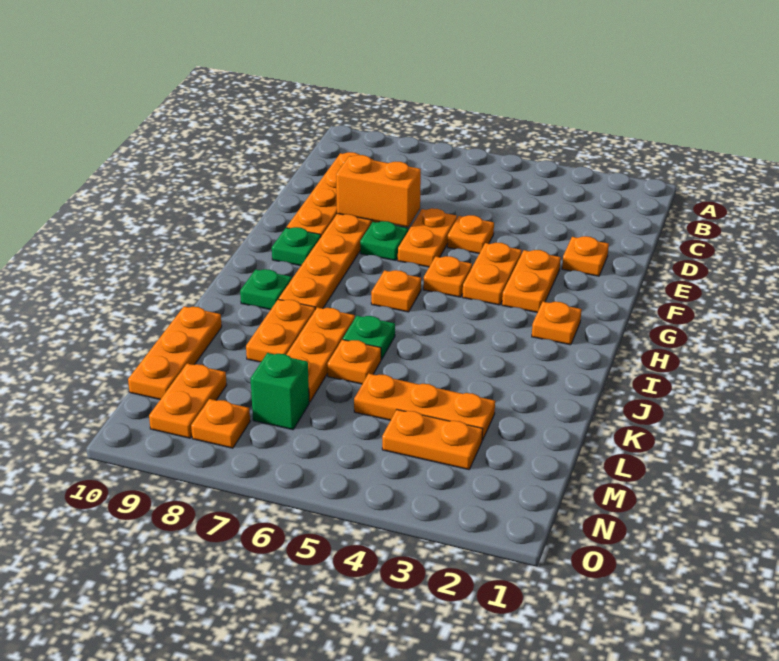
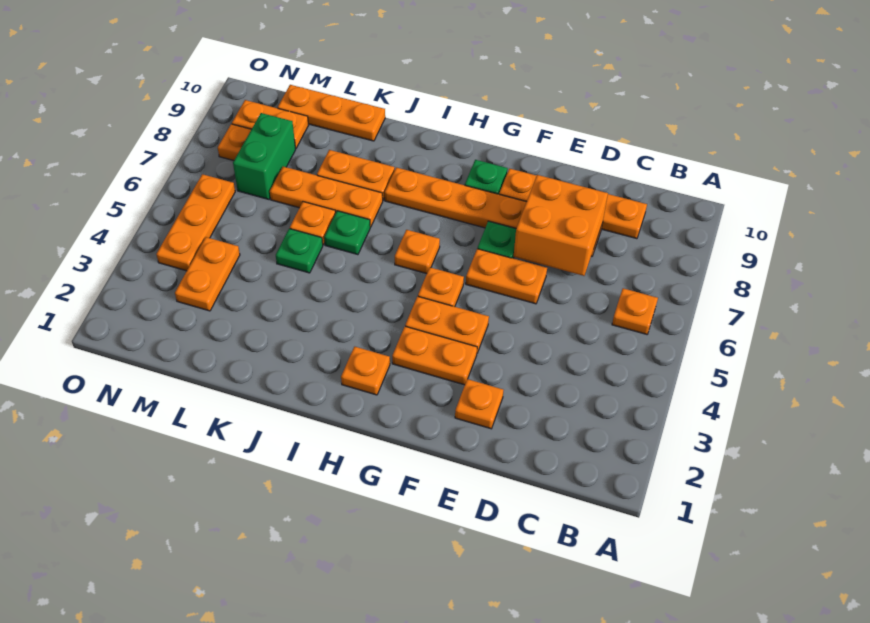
orange 1x1 plate [447,215,494,254] -> orange 1x1 plate moved to [612,288,658,334]
orange 1x2 brick [336,155,421,227] -> orange 2x2 brick [514,175,608,276]
green 1x1 plate [240,269,292,310] -> green 1x1 plate moved to [276,229,323,273]
orange 1x3 plate [354,374,495,440] -> orange 1x3 plate moved to [156,174,235,271]
green 1x1 brick [250,353,309,430] -> green 1x2 brick [233,113,296,199]

